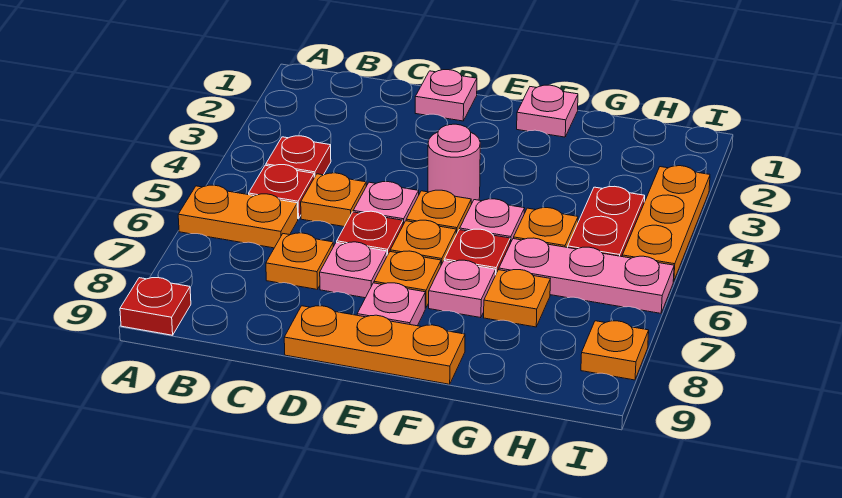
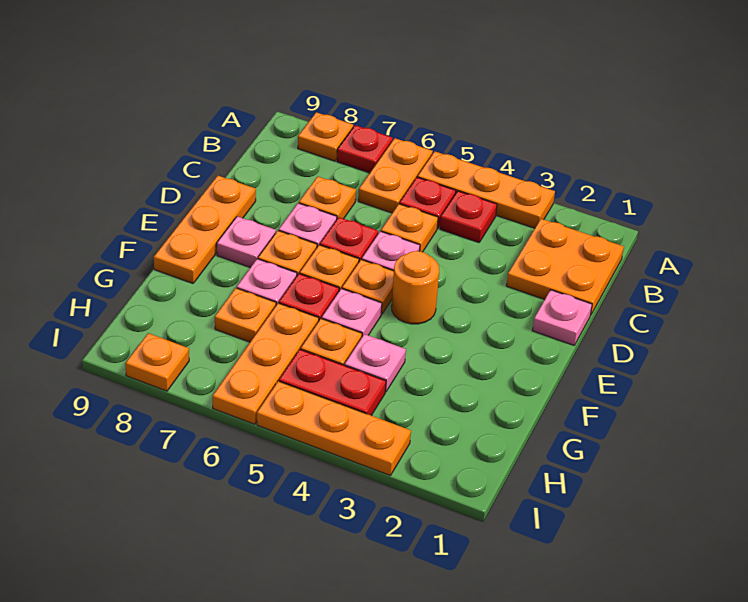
none -> orange 1x3 plate [418,152,555,228]
none -> orange 1x1 plate [298,112,353,161]
red 1x1 plate [120,278,191,335] -> red 1x1 plate moved to [337,125,393,173]
none -> orange 2x2 plate [506,219,624,314]
pink 1x1 round brick [428,124,480,204] -> orange 1x1 round brick [391,251,439,324]
pink 1x1 plate [517,85,578,137] -> pink 1x1 plate moved to [345,334,406,392]
pink 1x3 plate [499,238,674,313] -> orange 1x3 plate [213,303,319,424]

